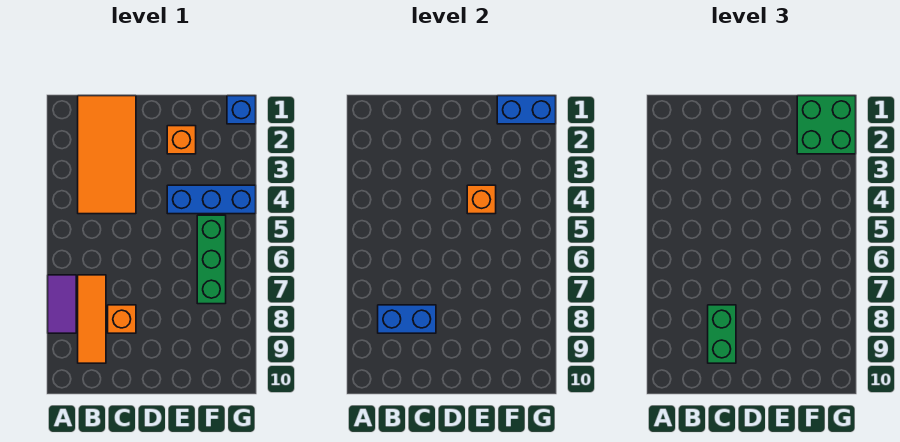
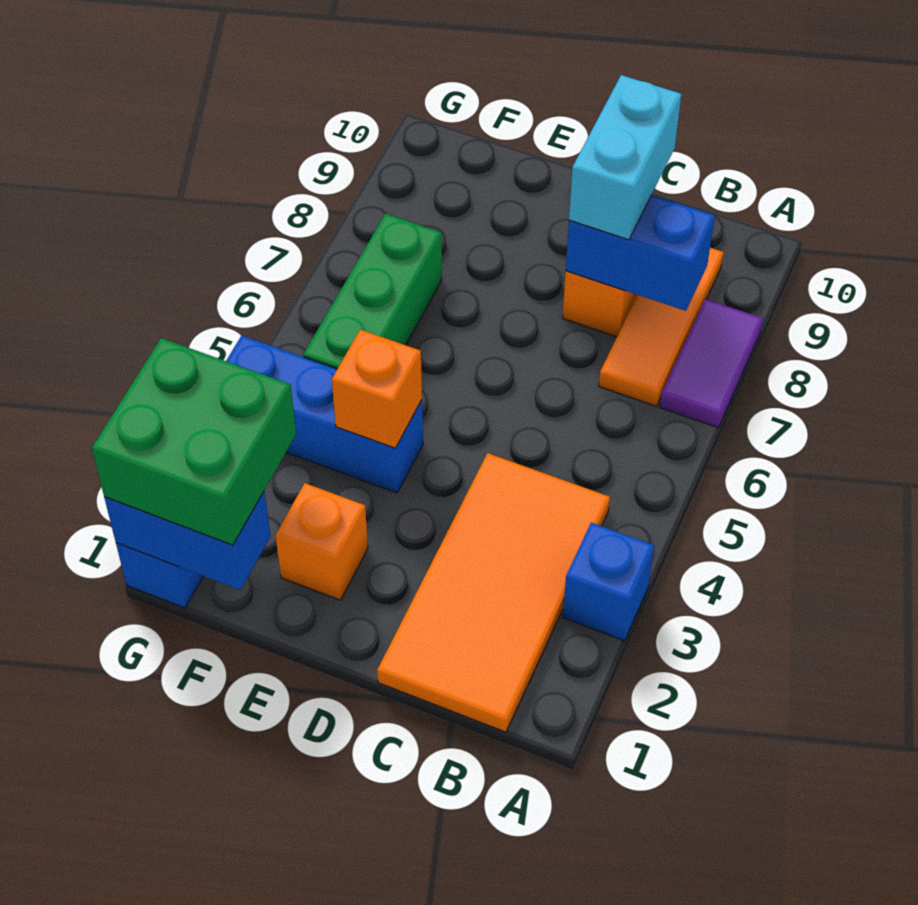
none -> blue 1x1 brick [563,523,654,641]
green 1x2 brick [708,305,736,363] -> cyan 1x2 brick [569,75,681,240]

